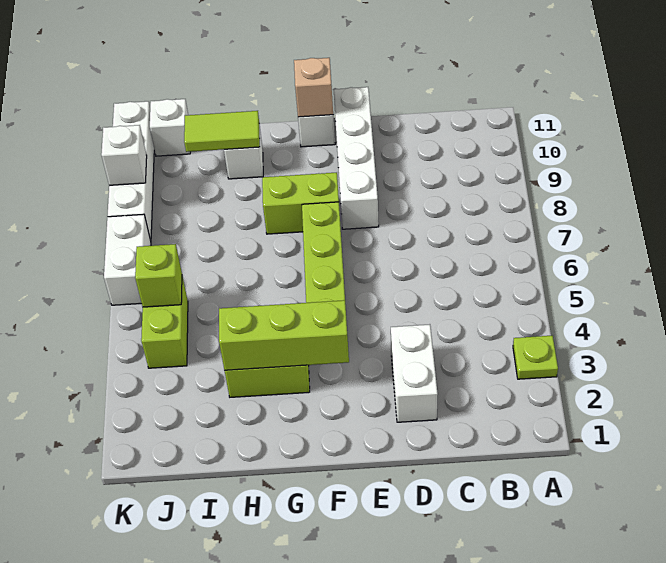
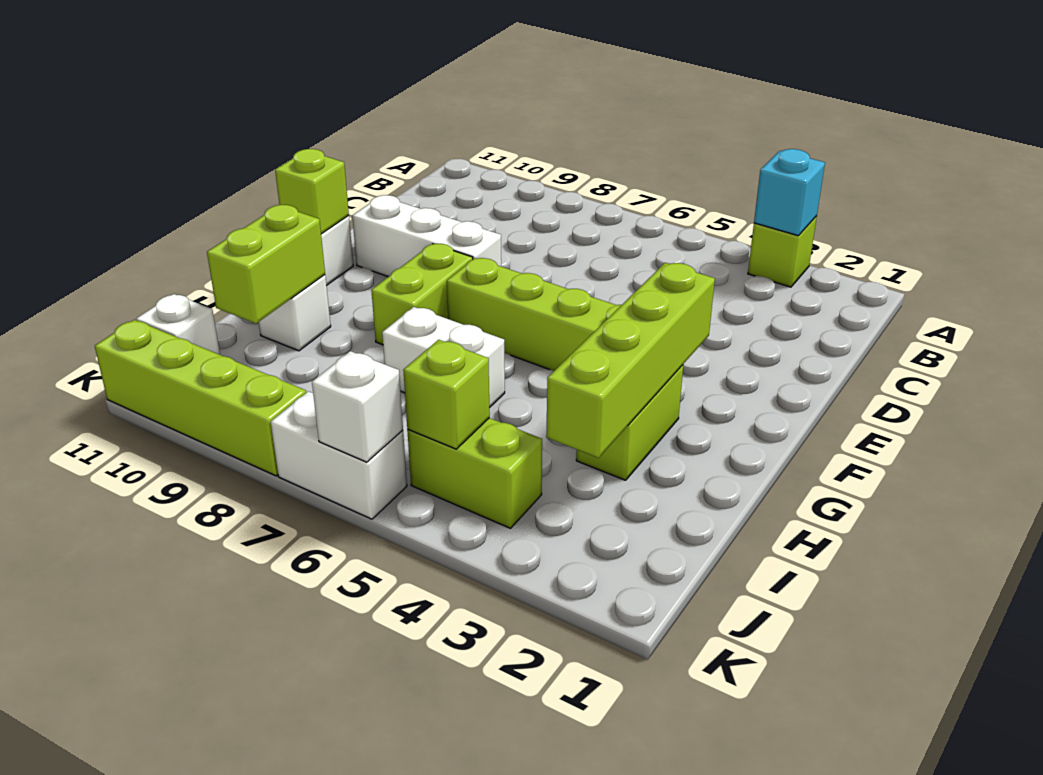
lime 1x1 plate [513,336,558,379] -> lime 1x1 brick [748,216,817,287]
none -> cyan 1x1 brick [754,149,825,236]
white 1x2 brick [391,324,438,422] -> white 1x2 brick moved to [382,307,505,408]
white 1x4 brick [334,87,379,229] -> white 1x3 brick [352,195,501,277]
lime 1x3 brick [219,300,349,370] -> lime 1x4 brick [546,263,715,458]
tan 1x1 brick [294,58,333,117] -> lime 1x1 brick [275,149,349,234]
lime 1x2 tile [184,111,260,152] -> lime 1x2 brick [207,205,325,323]
white 1x4 brick [108,101,154,240] -> lime 1x4 brick [95,320,306,476]
white 1x1 brick [101,125,147,185] -> white 1x1 brick moved to [312,351,403,462]

